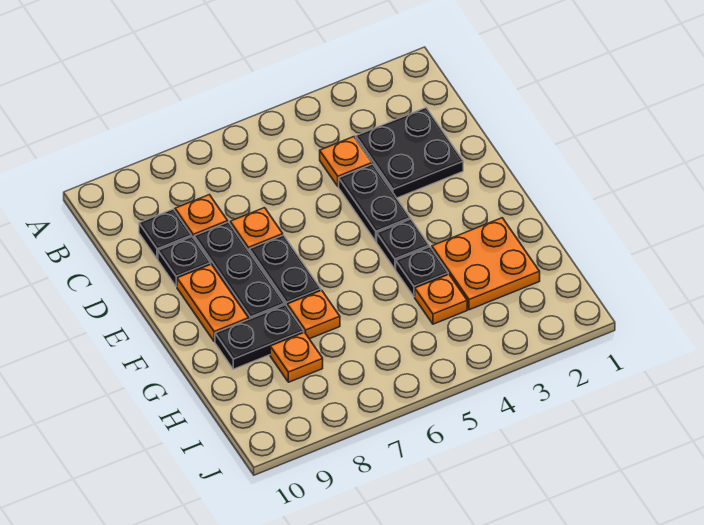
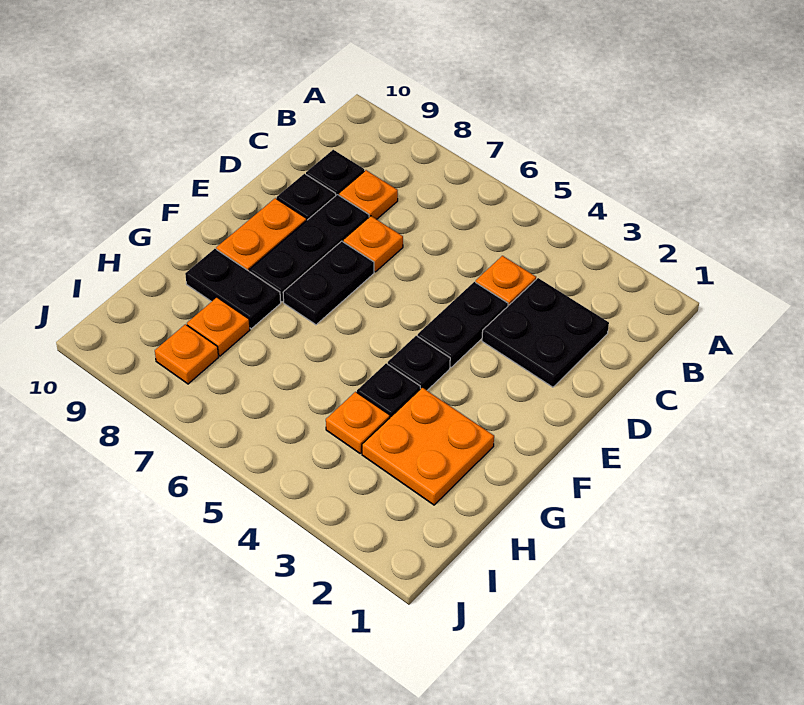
orange 1x1 plate [287,290,340,339] -> orange 1x1 plate moved to [155,324,219,384]

